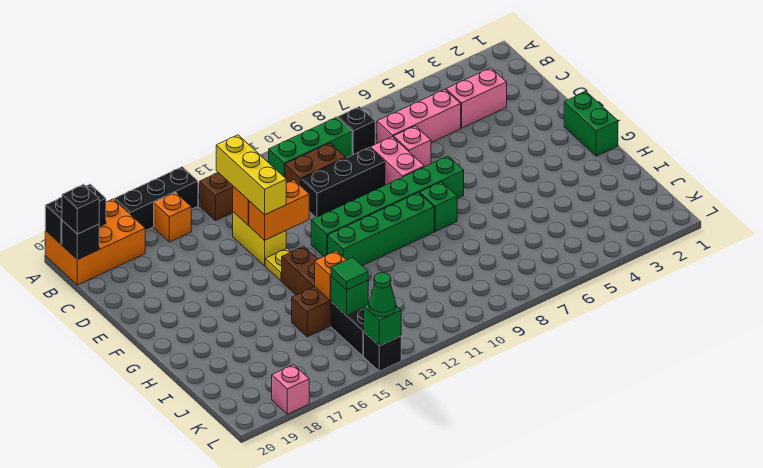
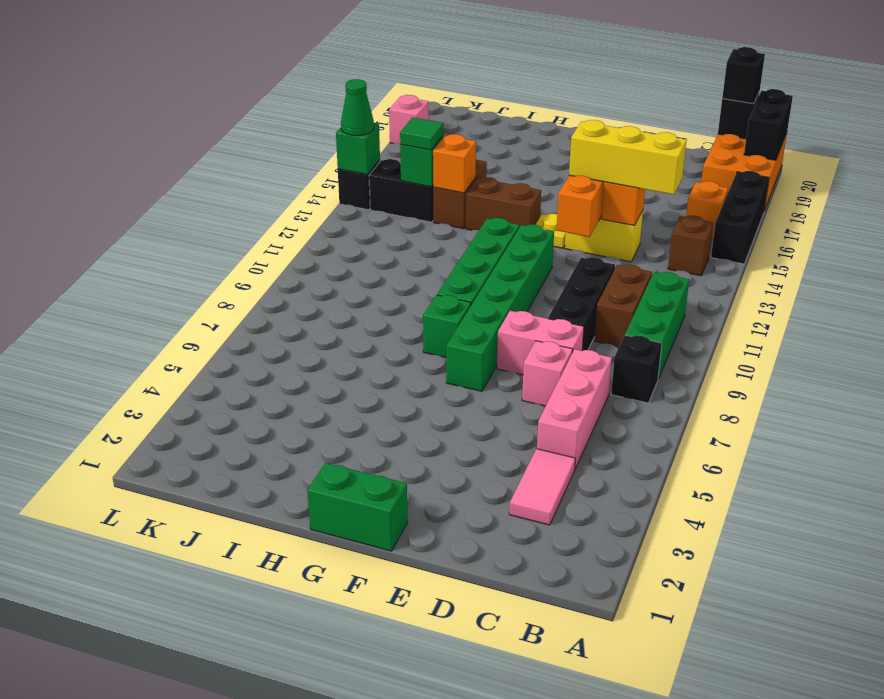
pink 1x2 brick [446,68,507,128] -> pink 1x2 tile [509,449,575,525]

